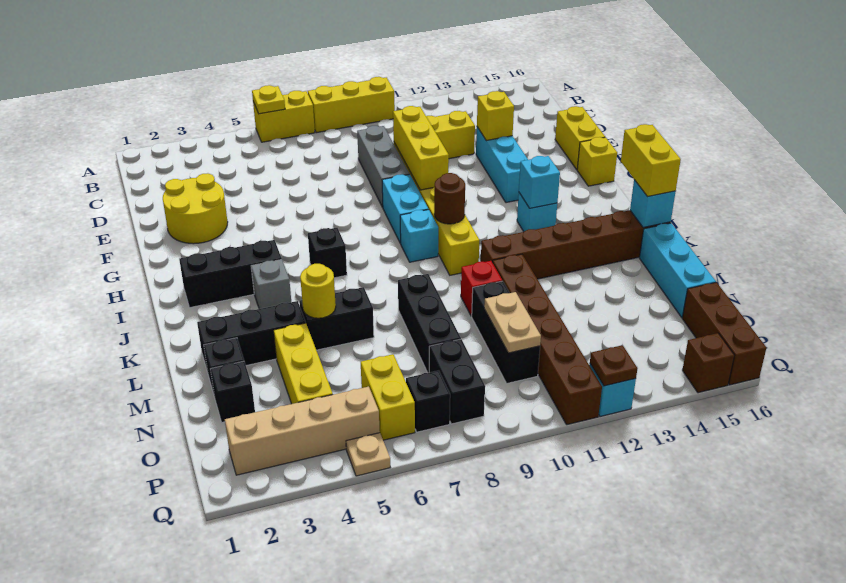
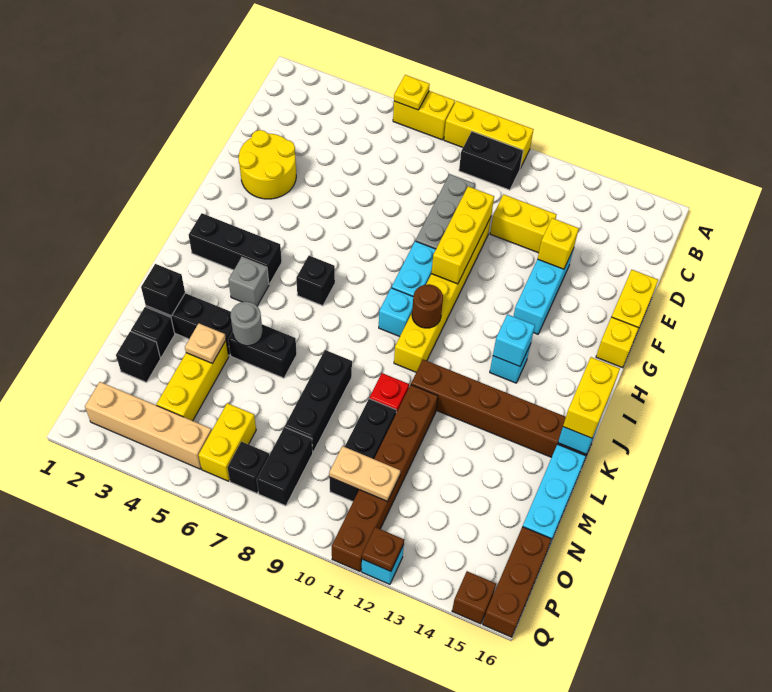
none -> black 1x2 brick [459,132,523,190]
none -> black 1x1 brick [141,264,185,316]
yellow 1x1 round brick [300,264,336,318] -> grey 1x1 round brick [231,302,262,346]
tan 1x2 plate [484,292,541,353] -> tan 1x2 plate turned to [329,446,400,501]
tan 1x1 plate [346,433,390,476] -> tan 1x1 plate moved to [185,324,226,363]

